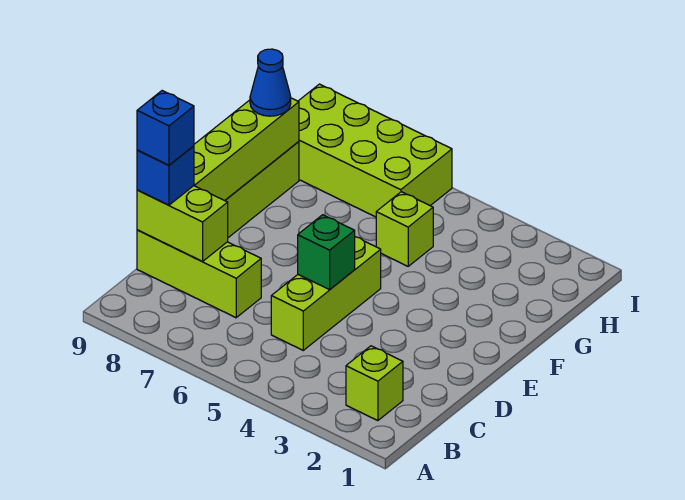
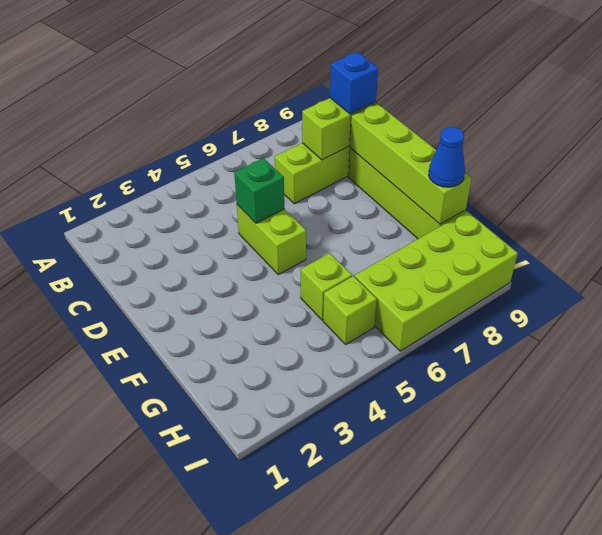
lime 1x1 brick [346,346,403,421] -> lime 1x1 brick moved to [323,276,377,344]
lime 1x3 brick [271,237,381,350] -> lime 1x2 brick [237,205,306,275]
blue 1x1 brick [137,91,194,165] -> none

